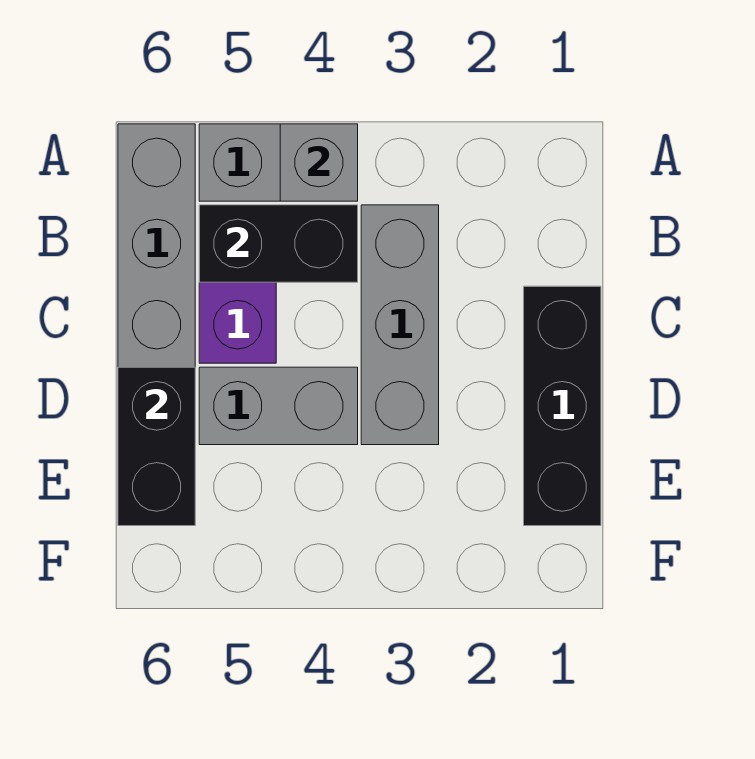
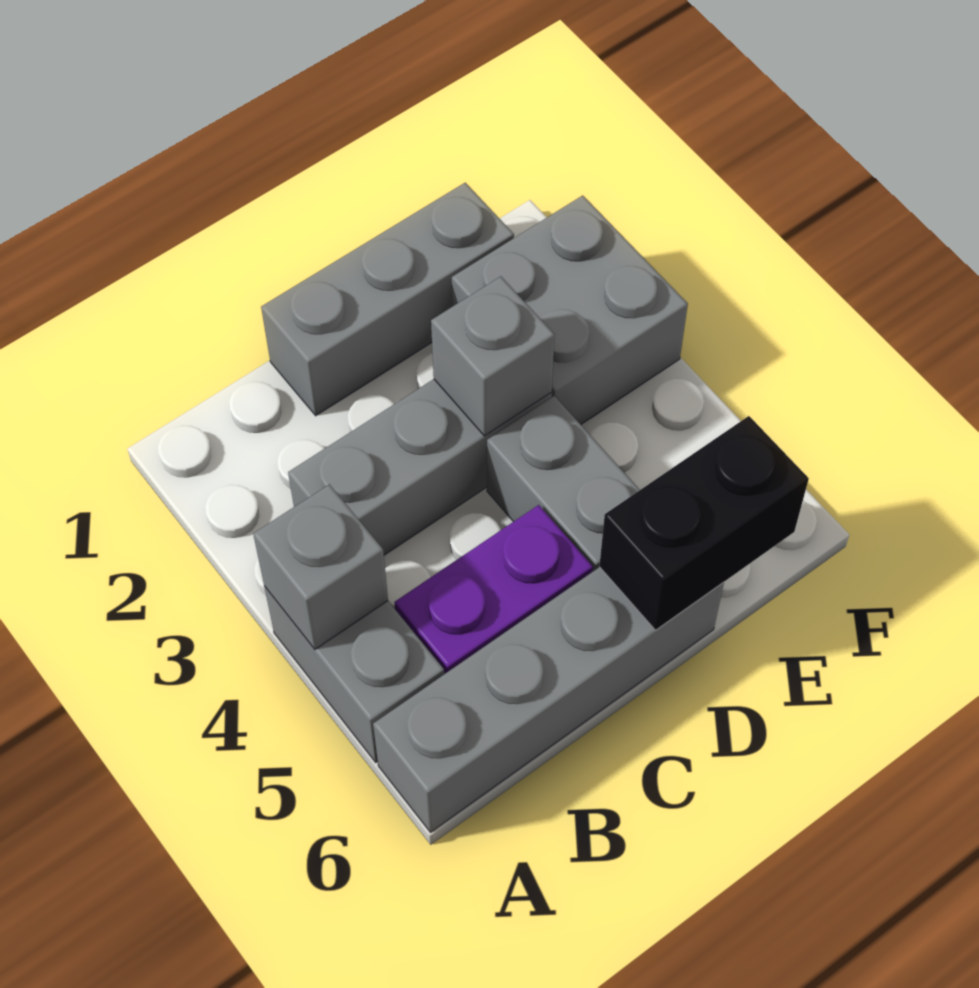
black 1x2 brick [199,205,358,282] -> none
black 1x3 brick [524,286,601,526] -> grey 1x3 brick [261,183,514,416]
none -> grey 1x1 brick [431,276,555,436]
none -> grey 2x2 brick [452,195,688,424]

